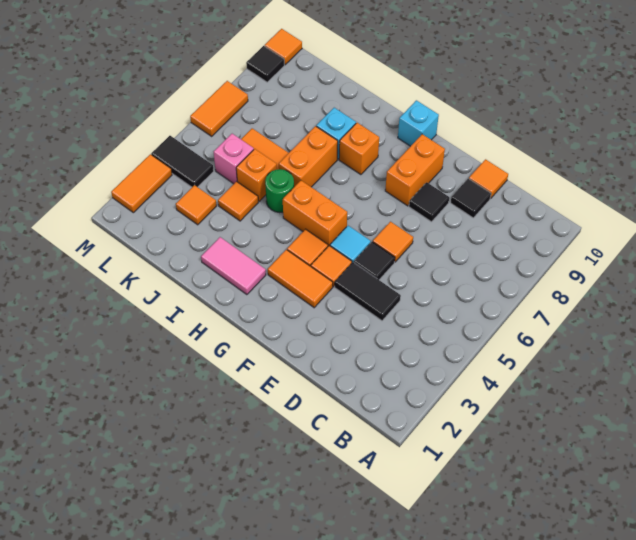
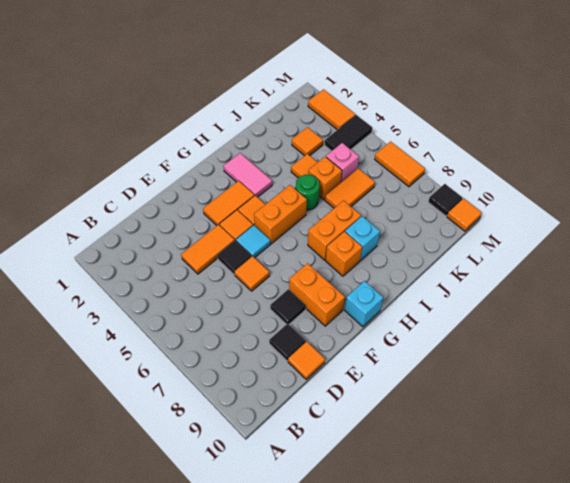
black 1x2 tile [335,262,401,321] -> orange 1x2 tile [181,225,235,274]
pink 1x2 tile [201,237,266,295] -> pink 1x2 tile turned to [223,153,272,197]
orange 1x2 brick [279,126,338,187] -> orange 1x2 brick turned to [308,201,361,260]

